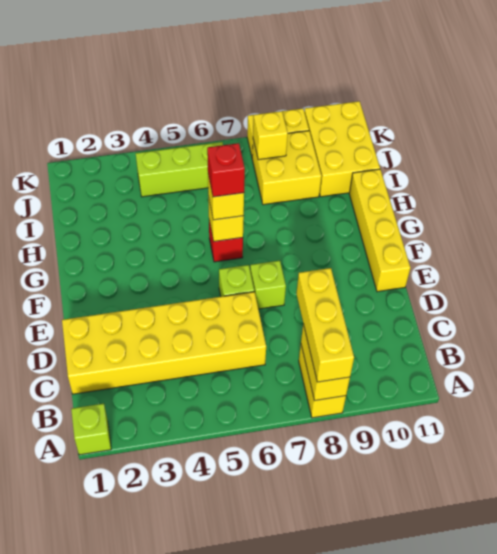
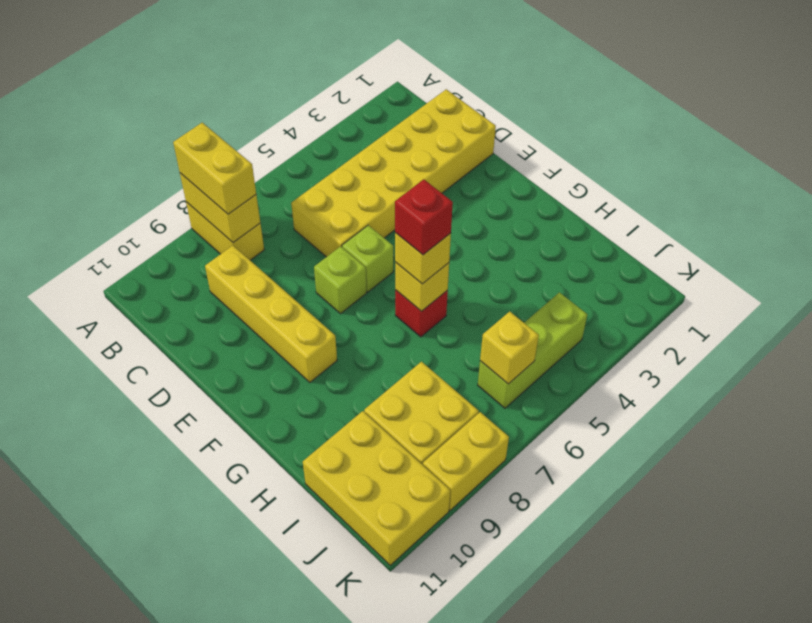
lime 1x1 brick [71,404,111,455] -> none
yellow 1x3 brick [296,268,354,382] -> yellow 1x2 brick [173,123,256,214]
yellow 1x4 brick [349,169,411,292] -> yellow 1x4 brick moved to [205,245,337,382]
yellow 1x1 brick [253,111,288,160] -> yellow 1x1 brick moved to [480,311,539,384]

